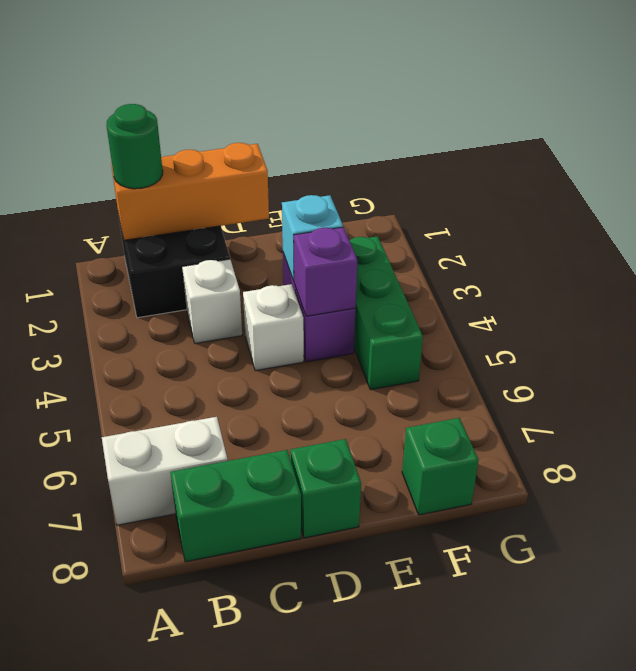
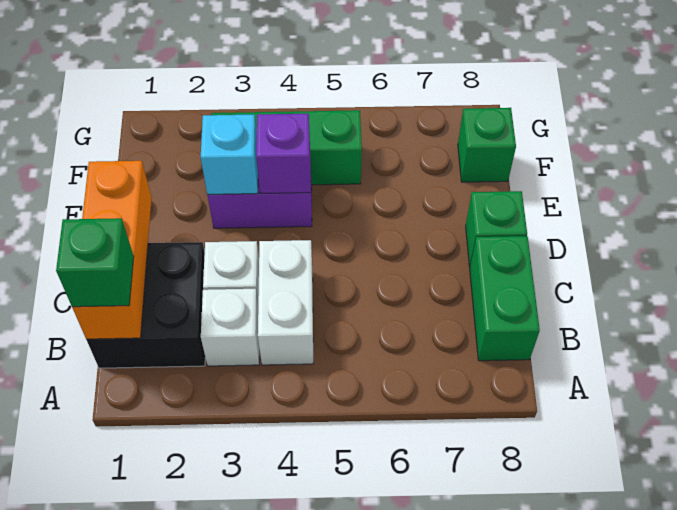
white 1x2 brick [102,417,228,525] -> white 1x2 brick moved to [258,240,313,365]
green 1x1 round brick [106,104,163,189] -> green 1x1 brick [56,218,134,307]
white 1x1 brick [243,284,304,371] -> white 1x1 brick moved to [201,289,259,366]

